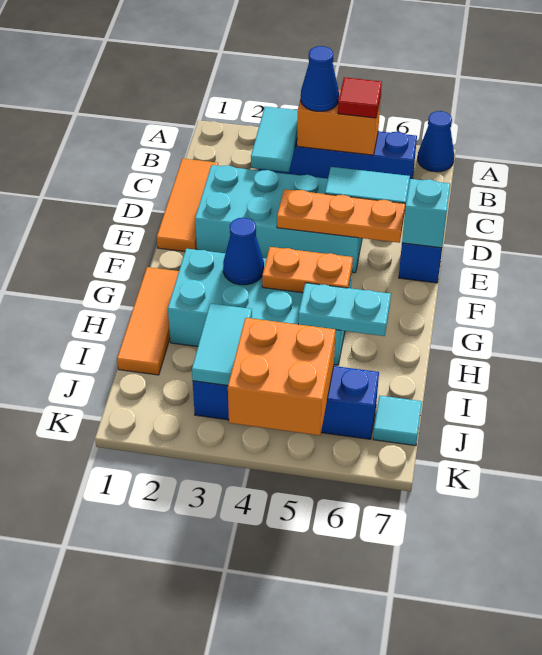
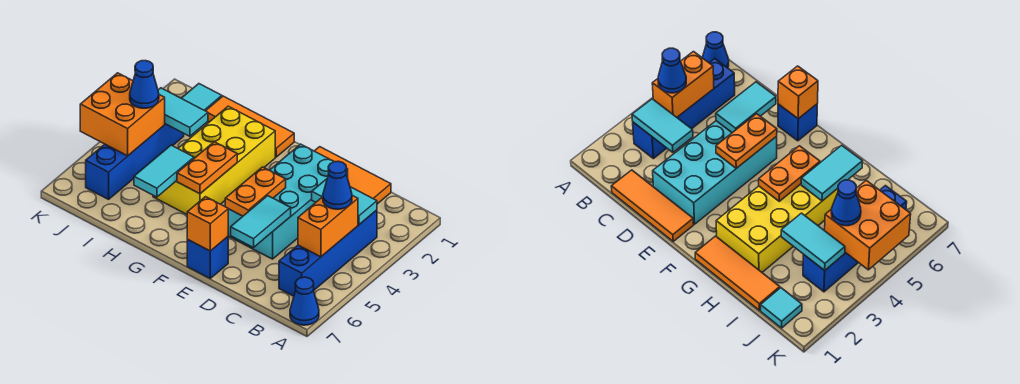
red 1x1 tile [338,77,382,118] -> none
orange 1x3 plate [277,189,405,243] -> orange 1x2 plate [225,167,286,216]
cyan 1x1 brick [402,179,450,248] -> orange 1x1 brick [187,197,228,251]
cyan 2x4 brick [168,249,352,365] -> yellow 2x4 brick [153,106,275,214]
blue 1x1 cone [223,218,264,285] -> blue 1x1 cone moved to [130,61,159,108]
cyan 1x2 plate [298,283,391,336] -> cyan 1x2 tile [134,145,194,197]
cyan 1x1 tile [373,396,422,446] -> cyan 1x1 tile moved to [181,84,222,111]

